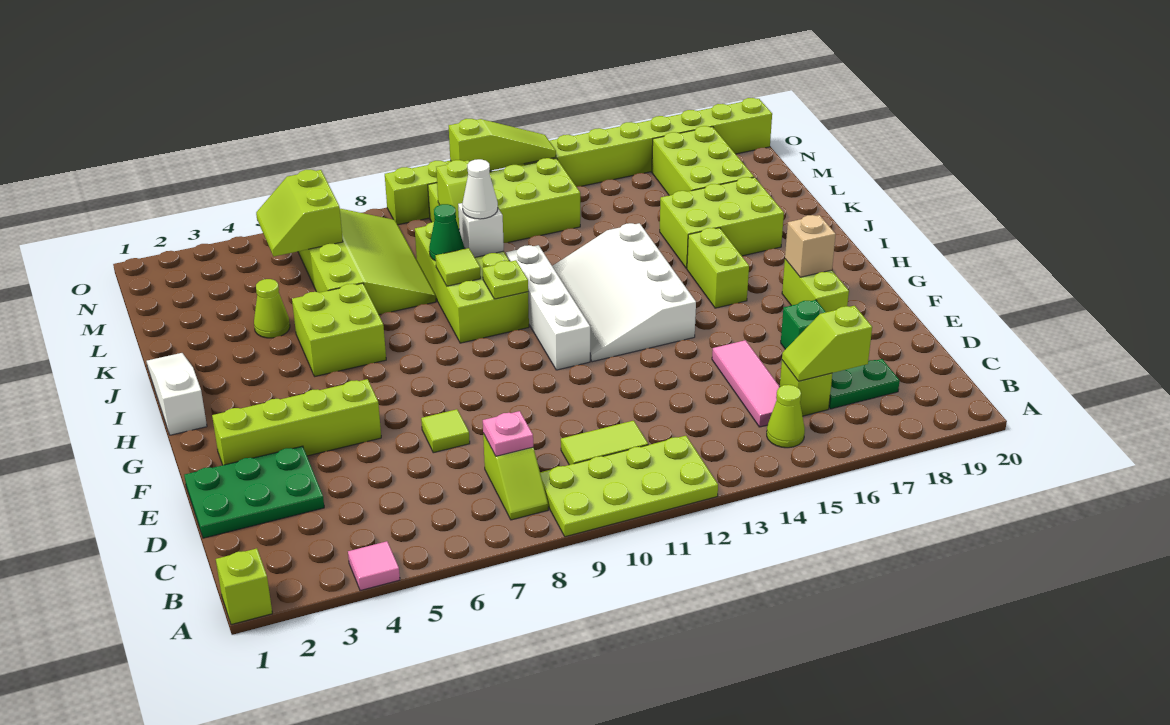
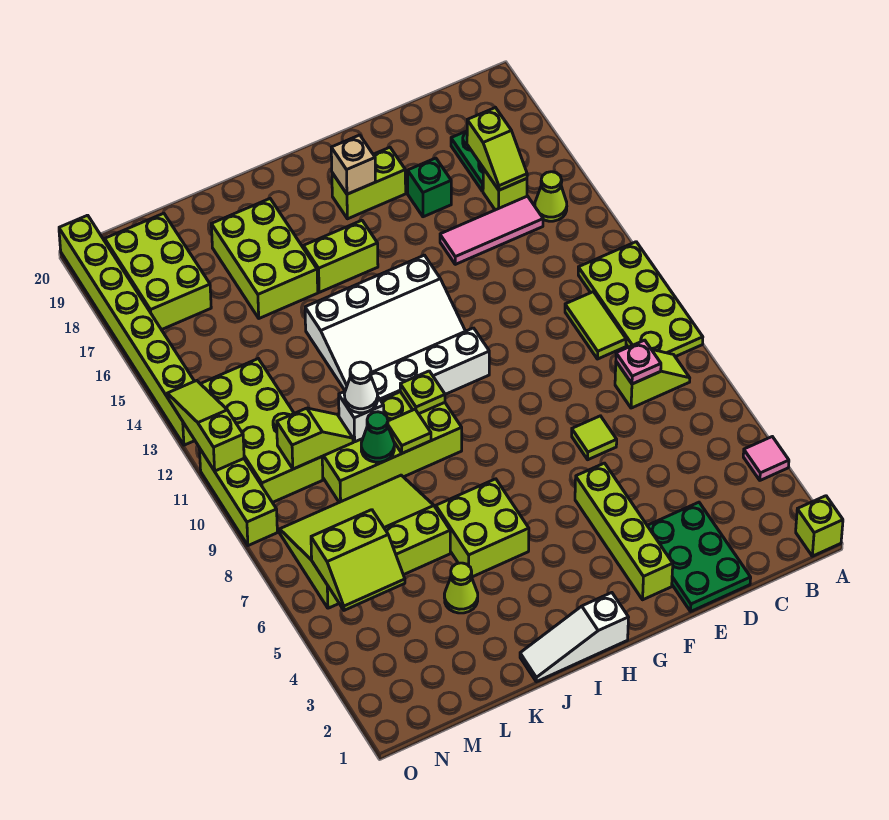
lime 2x3 brick [652,126,754,195] -> lime 2x3 brick turned to [105,213,211,330]

